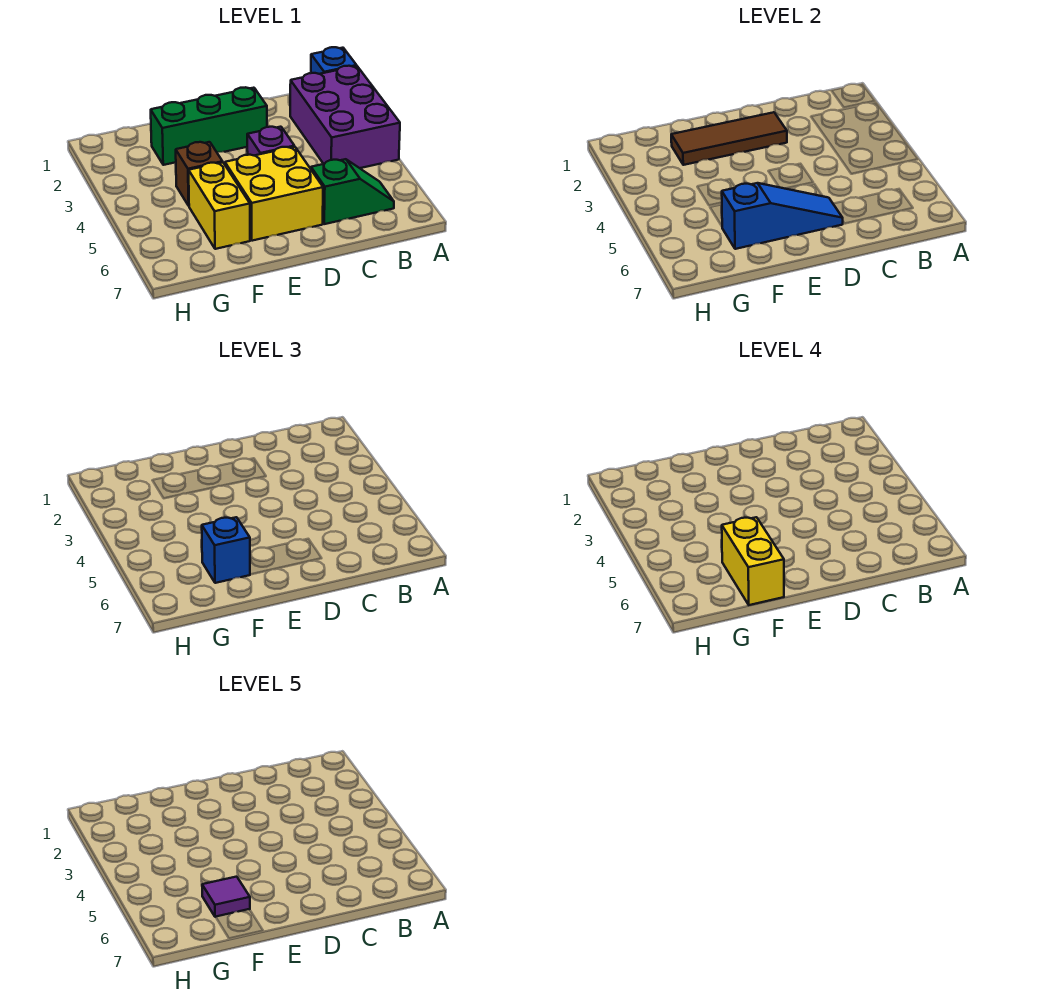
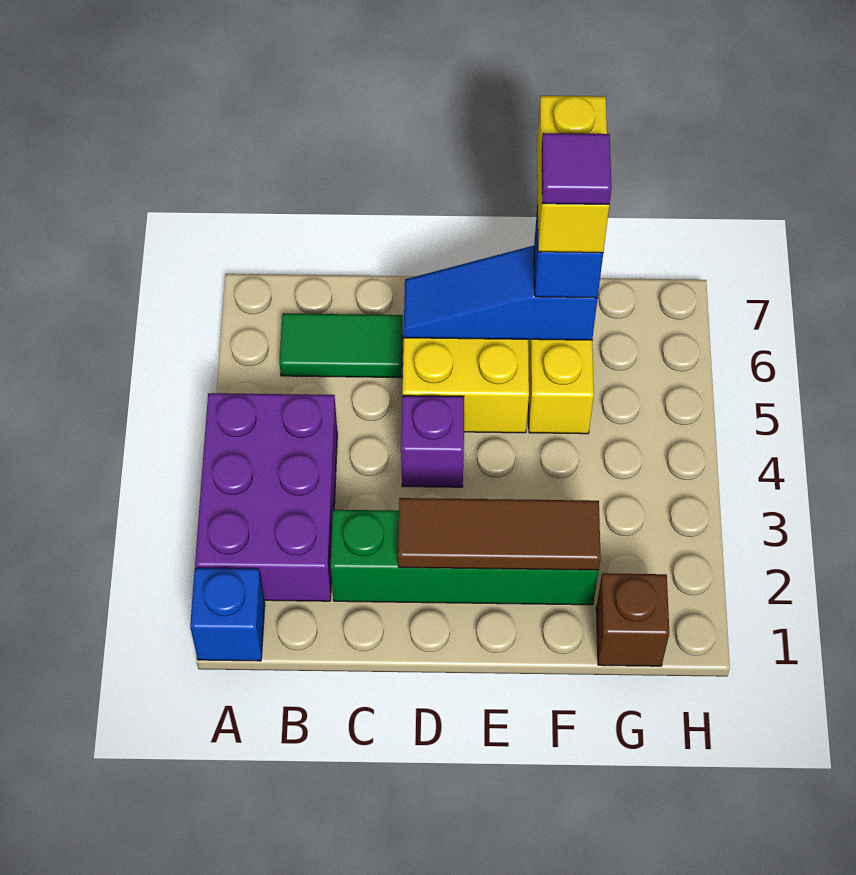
green 1x2 slope [311,159,394,224] -> green 1x2 tile [279,313,403,378]
green 1x3 brick [151,87,267,165] -> green 1x4 brick [331,510,599,605]
brown 1x1 brick [176,142,223,206] -> brown 1x1 brick moved to [596,573,669,666]

